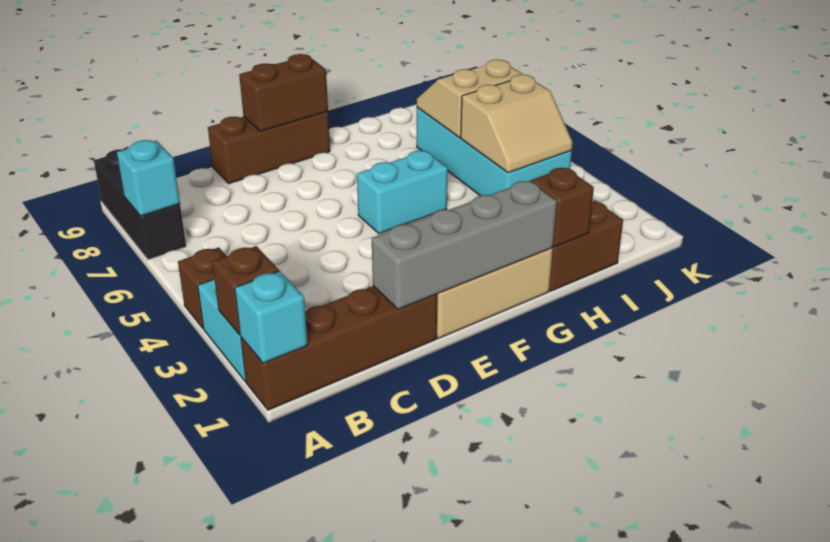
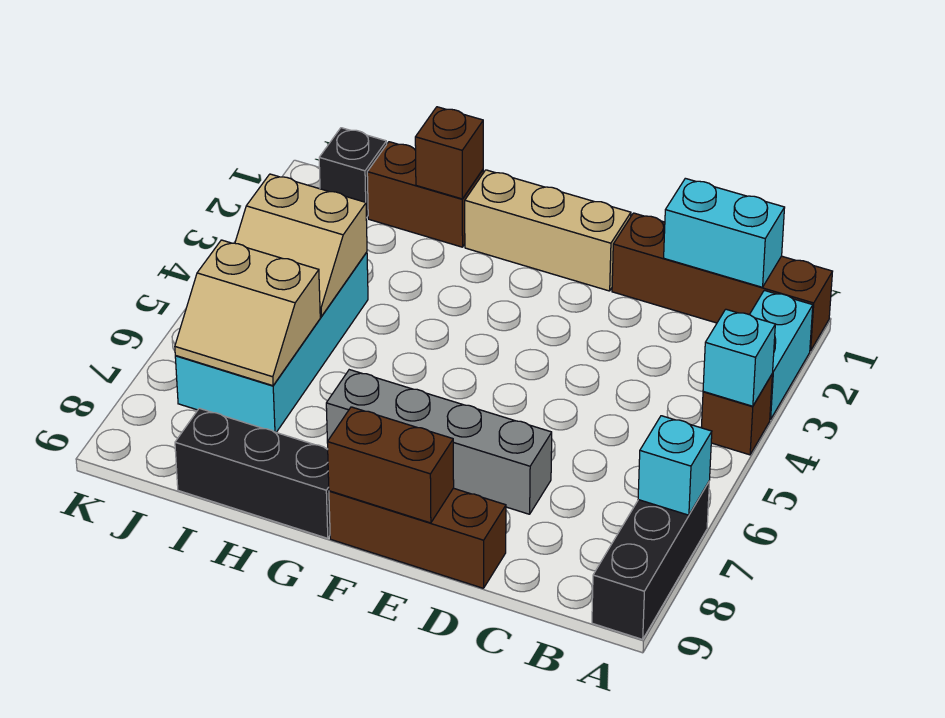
cyan 1x1 brick [235,271,308,363] -> cyan 1x1 brick moved to [703,309,775,406]
brown 1x1 brick [212,246,279,335] -> none
grey 1x4 brick [372,181,557,309] -> grey 1x4 brick moved to [326,370,552,514]
cyan 1x2 brick [357,151,448,234] -> cyan 1x2 brick moved to [664,178,785,287]
none -> black 1x3 brick [175,408,330,538]
tan 2x2 slope [461,75,573,173] -> tan 2x2 slope turned to [235,174,367,316]
none -> black 1x1 brick [319,128,387,218]

